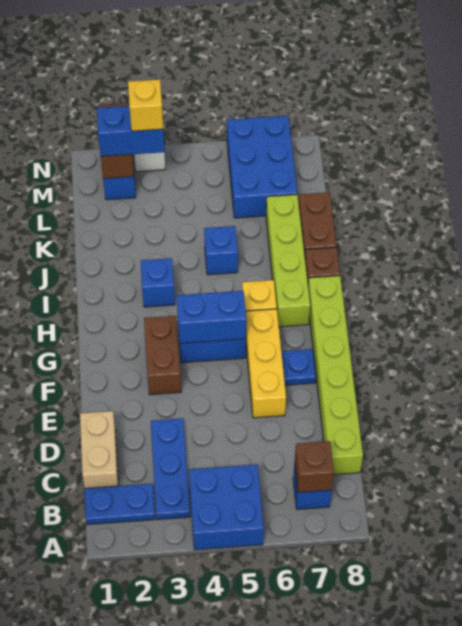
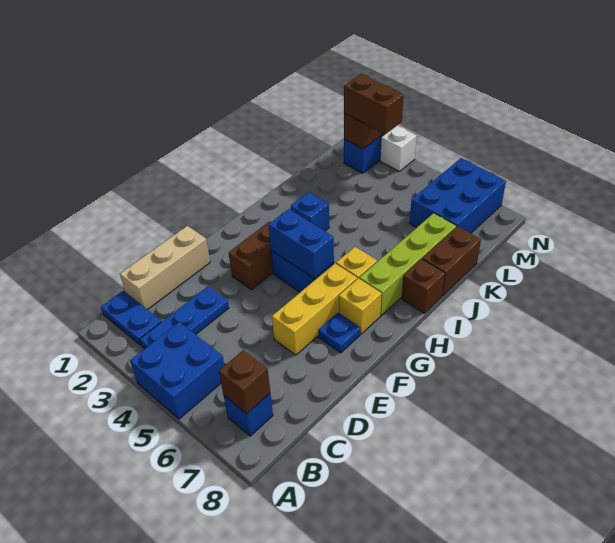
tan 1x2 brick [80,411,118,488] -> tan 1x3 brick [120,226,210,310]
lime 1x6 brick [308,276,363,475] -> none
blue 1x1 brick [204,226,238,275] -> none
blue 1x2 brick [97,106,165,156] -> brown 1x2 brick [344,74,404,134]
yellow 1x1 brick [128,79,163,131] -> yellow 1x1 brick moved to [339,278,381,334]

